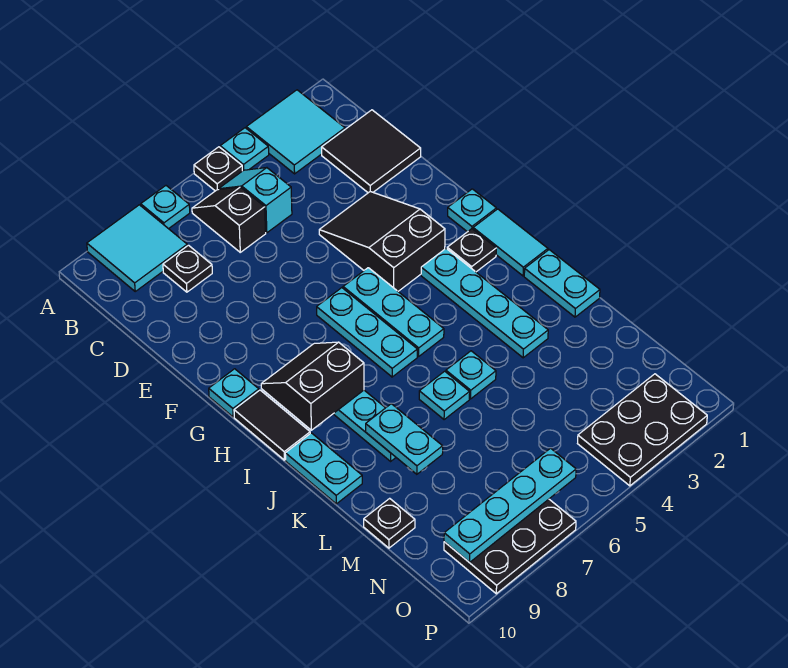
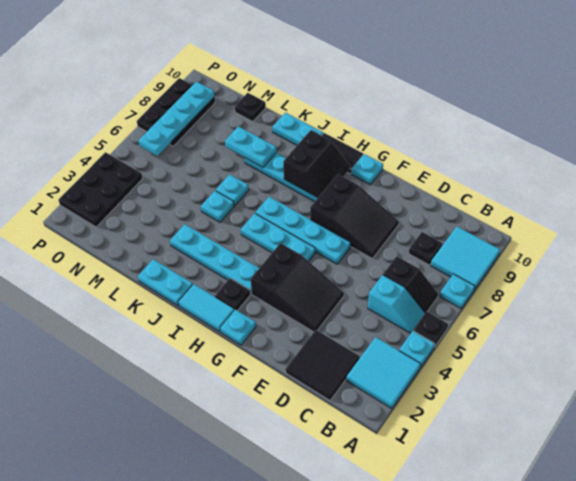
none -> black 2x3 slope [310,174,399,259]
cyan 1x3 plate [317,288,417,377] -> cyan 1x4 plate [255,197,351,264]

